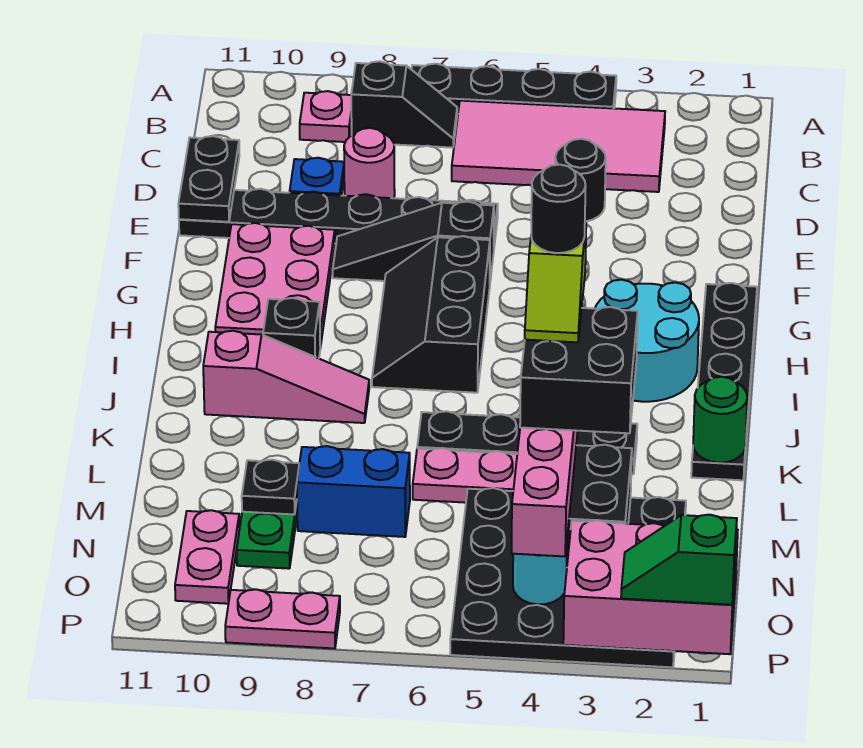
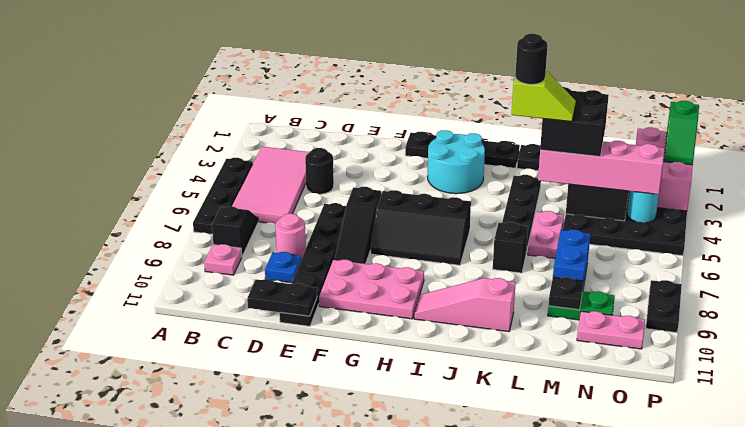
black 1x1 brick [263,298,320,358] -> black 1x1 brick moved to [493,222,528,273]
pink 1x3 slope [203,331,369,423] -> pink 1x3 slope turned to [414,278,516,332]
green 1x1 round brick [693,377,747,463] -> none
pink 1x2 plate [225,589,340,649] -> black 1x2 plate [646,280,682,333]

